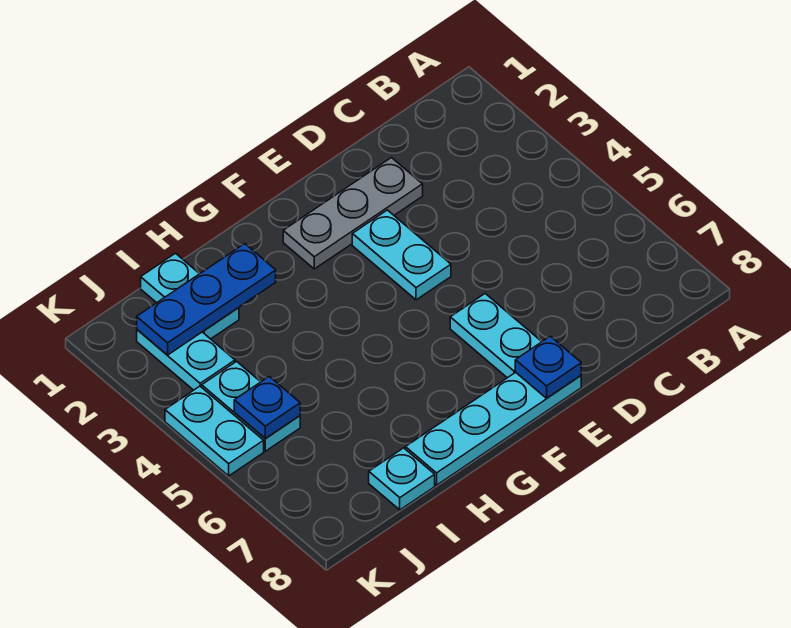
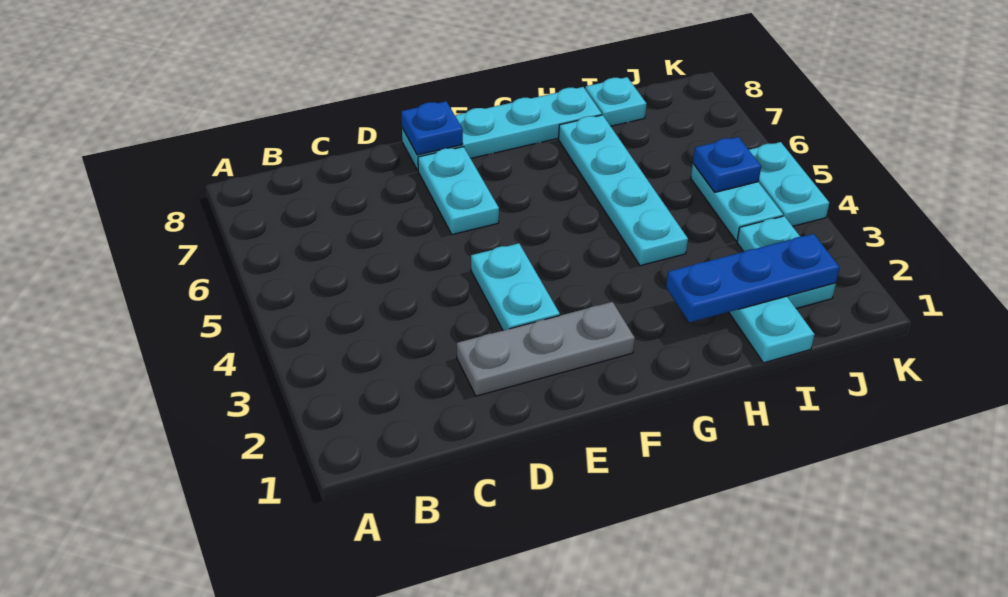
none -> cyan 1x4 plate [559,115,688,266]

